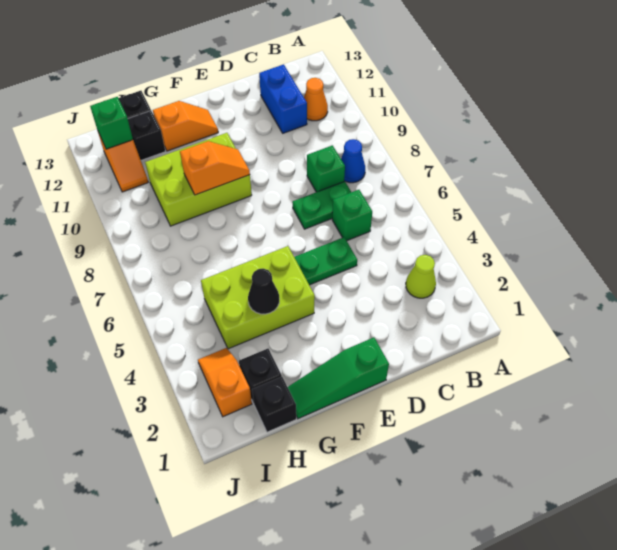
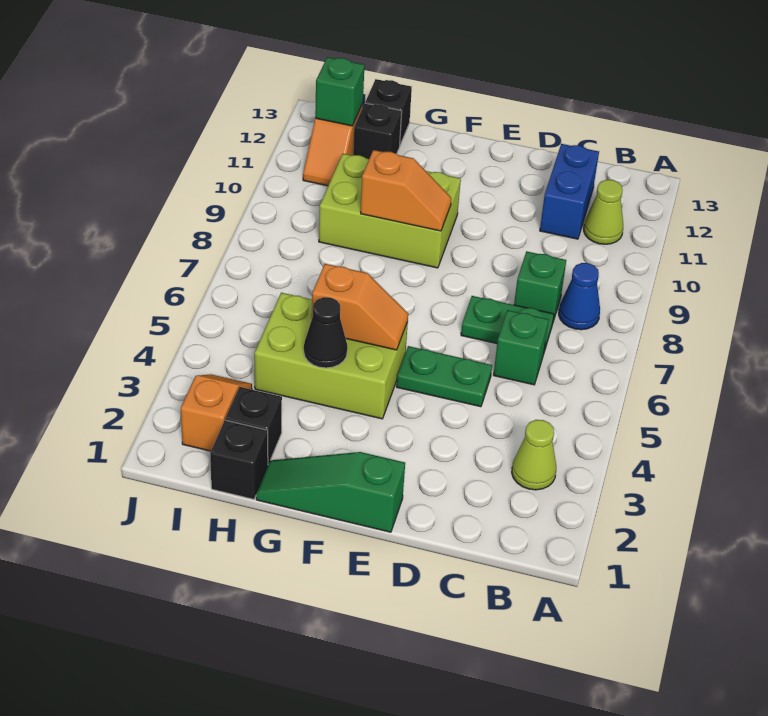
orange 1x1 cone [304,78,328,121] -> lime 1x1 cone [584,180,623,244]
orange 1x2 slope [153,101,218,151] -> orange 1x2 slope moved to [312,264,408,350]

